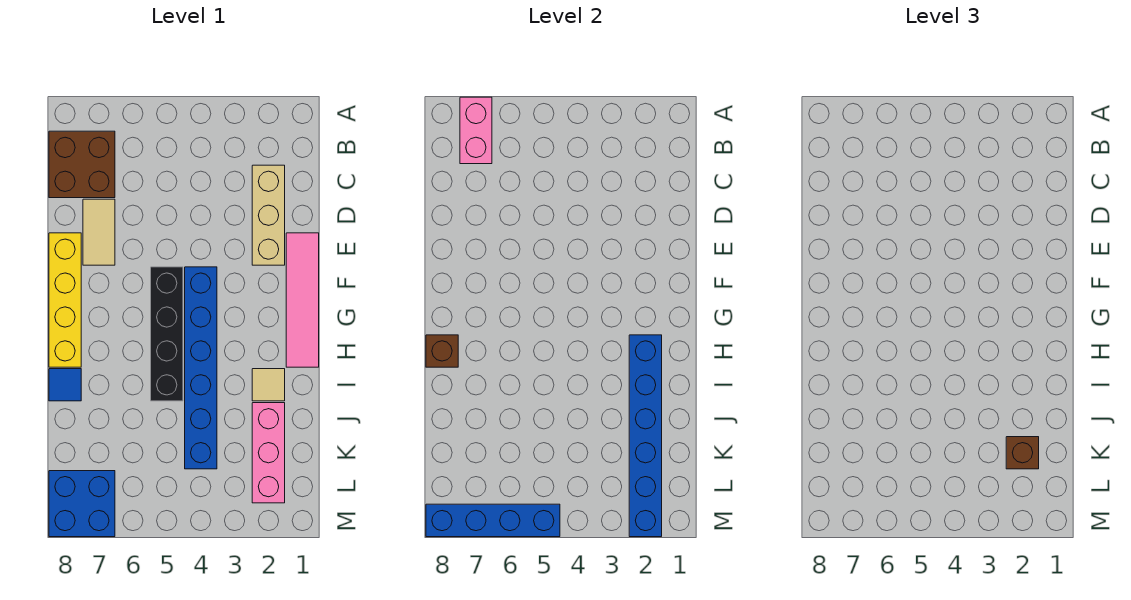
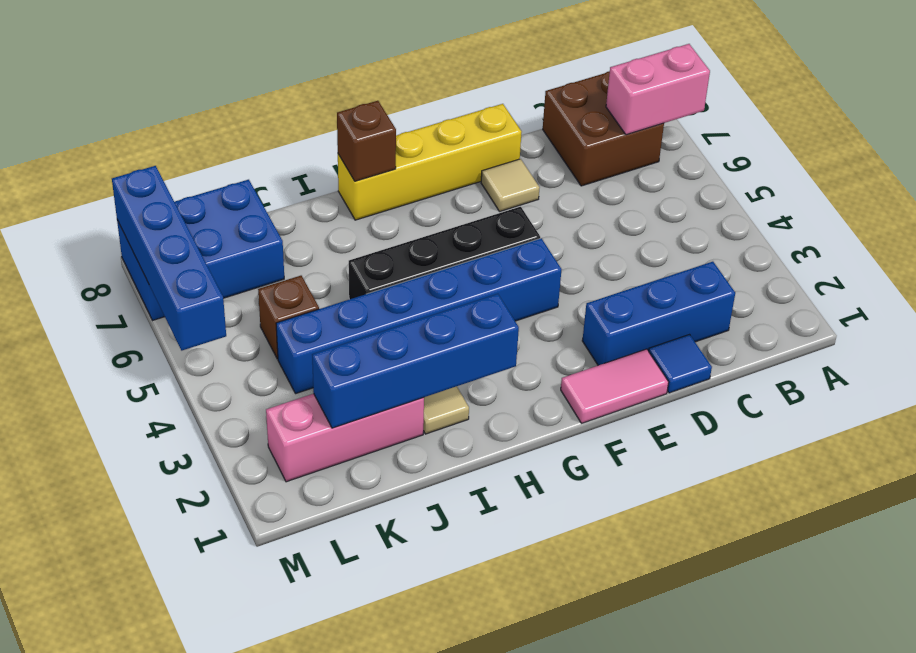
tan 1x3 brick [252,165,285,265] -> blue 1x3 brick [582,262,735,365]
tan 1x2 tile [83,199,115,265] -> tan 1x1 tile [481,159,540,211]
pink 1x4 tile [286,233,319,367] -> pink 1x2 tile [561,349,669,423]
blue 1x6 brick [629,335,662,537] -> blue 1x4 brick [312,294,519,428]
blue 1x1 tile [49,369,81,401] -> blue 1x1 tile moved to [649,335,712,393]
brown 1x1 brick [1006,437,1039,469] -> brown 1x1 brick moved to [258,276,319,359]
blue 2x2 brick [49,471,115,537] -> blue 2x3 brick [117,180,284,320]

